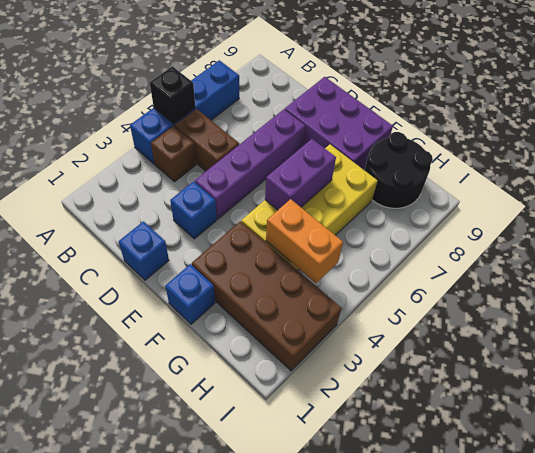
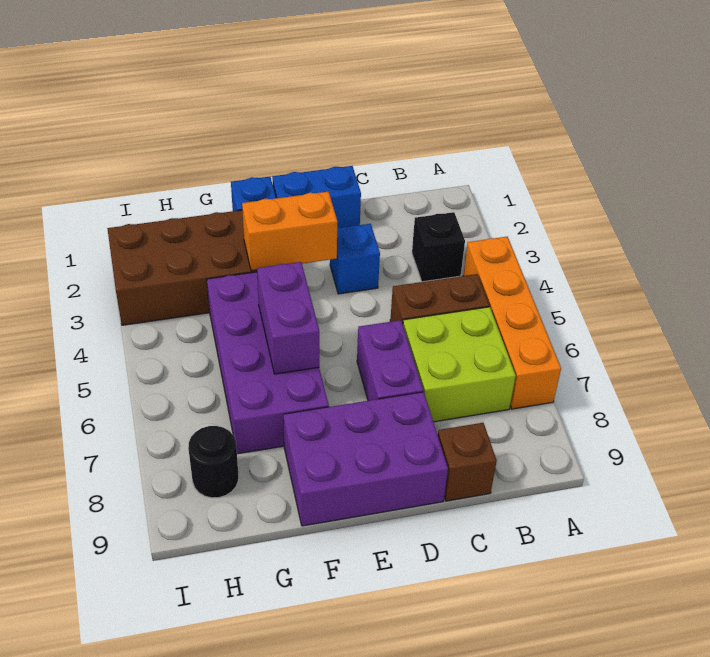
blue 1x4 brick [130,60,239,164] -> orange 1x4 brick [463,237,561,409]
black 1x1 brick [150,66,195,124] -> black 1x1 brick moved to [412,212,465,282]
brown 1x1 brick [151,126,196,182] -> brown 1x1 brick moved to [438,423,497,501]
none -> lime 2x2 brick [403,307,516,422]
blue 1x1 brick [119,221,169,280] -> blue 1x2 brick [272,166,361,228]
purple 1x4 brick [195,109,305,219] -> purple 1x2 brick [357,320,423,401]
yellow 2x4 brick [241,145,378,270] -> purple 2x4 brick [207,272,329,454]
orange 1x2 brick [266,199,343,283] -> orange 1x2 brick moved to [242,192,337,271]
black 2x2 round brick [365,132,433,208] -> black 1x1 round brick [188,426,238,498]

